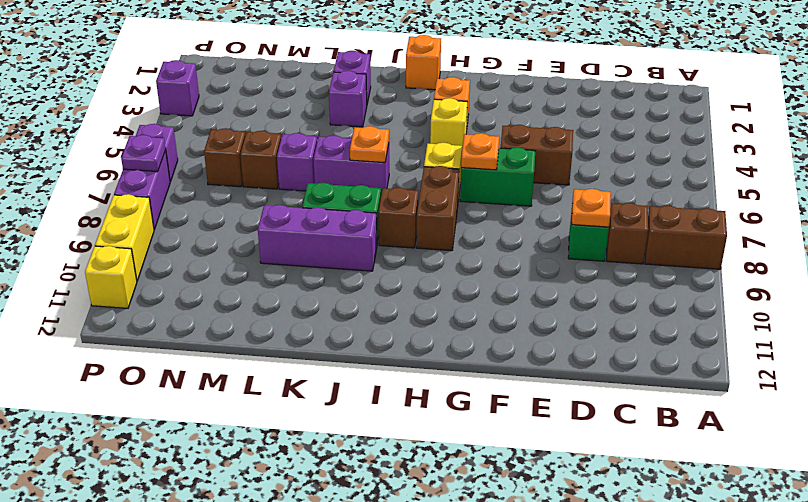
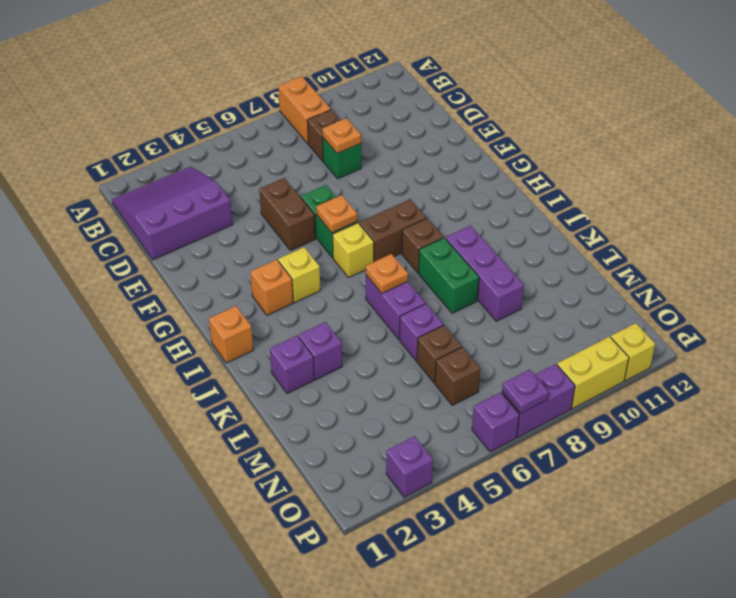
brown 1x2 brick [645,206,727,269] -> orange 1x2 brick [278,76,331,144]
none -> purple 3x3 slope [112,167,233,260]

